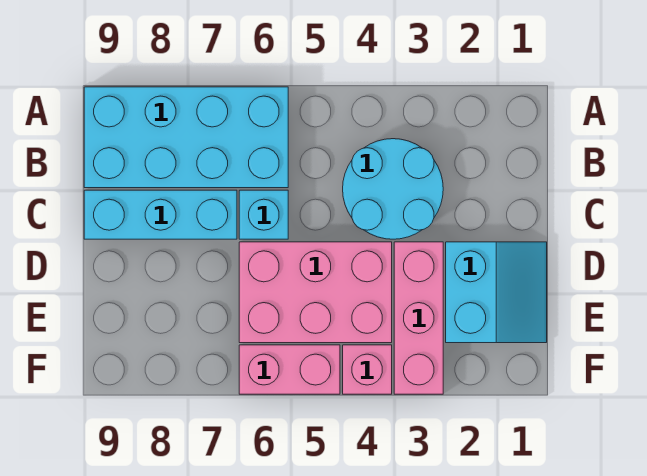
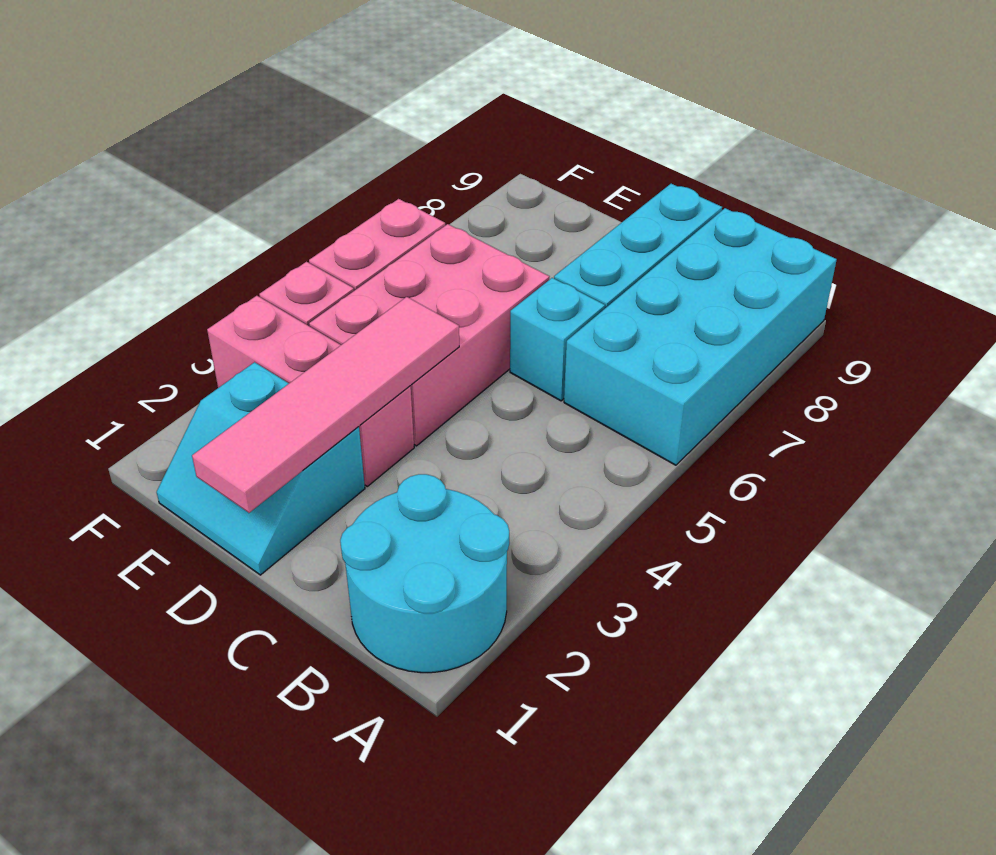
cyan 2x2 round brick [343,139,443,239] -> cyan 2x2 round brick moved to [340,474,509,673]
none -> pink 1x4 tile [192,297,459,513]

